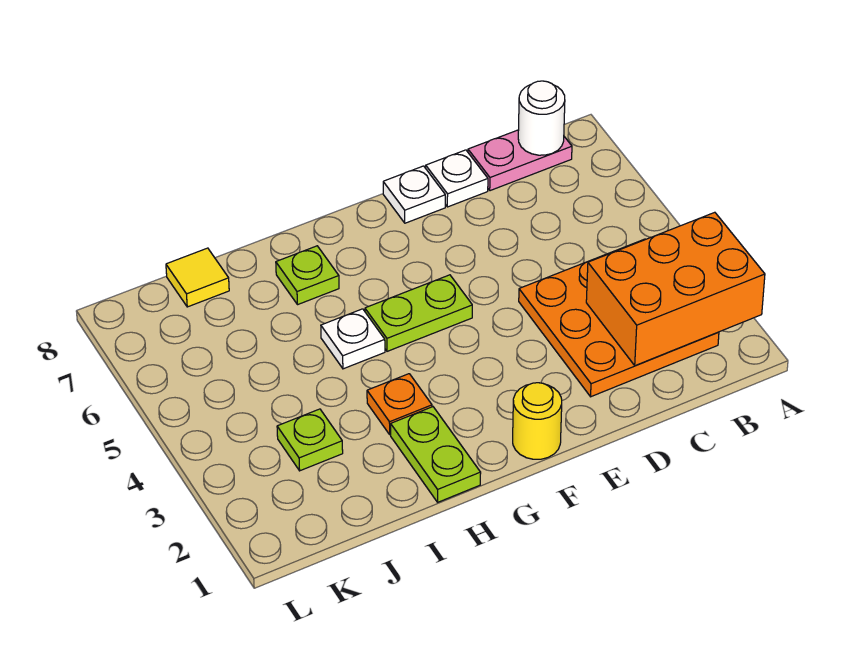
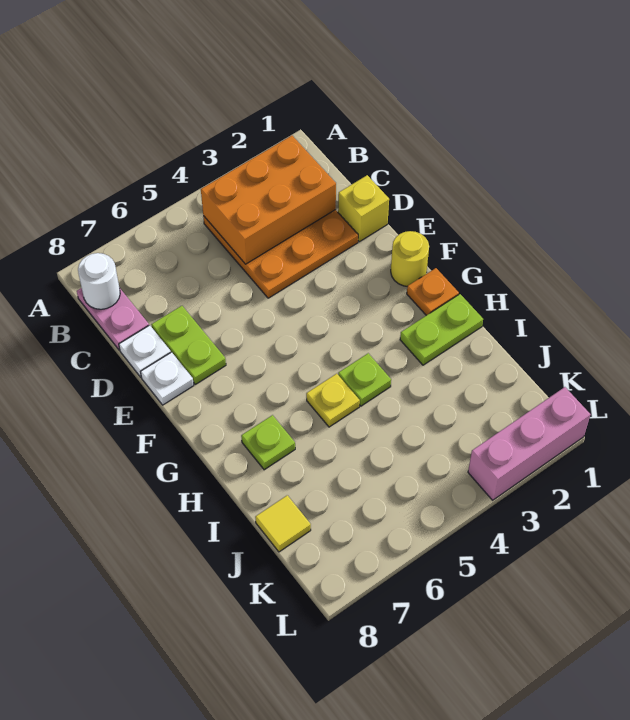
orange 2x3 brick [586,212,765,366] -> orange 2x3 brick turned to [201,136,336,264]
none -> yellow 1x1 brick [338,175,389,242]
lime 1x2 plate [365,275,472,351] -> lime 1x2 plate moved to [151,306,226,384]
orange 1x1 plate [367,374,432,435] -> orange 1x1 plate moved to [407,268,459,315]
white 1x1 plate [321,309,385,369] -> yellow 1x1 plate [306,374,360,427]
lime 1x1 plate [277,409,343,471] -> lime 1x1 plate moved to [338,353,391,406]
none -> pink 1x3 brick [468,387,590,500]

